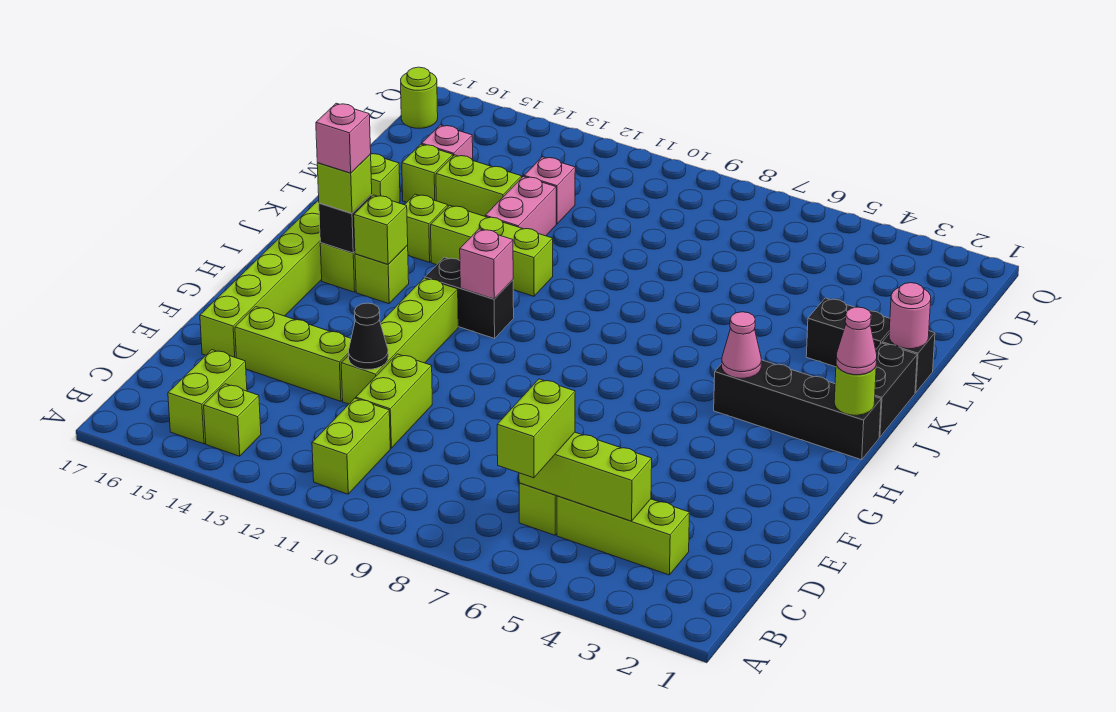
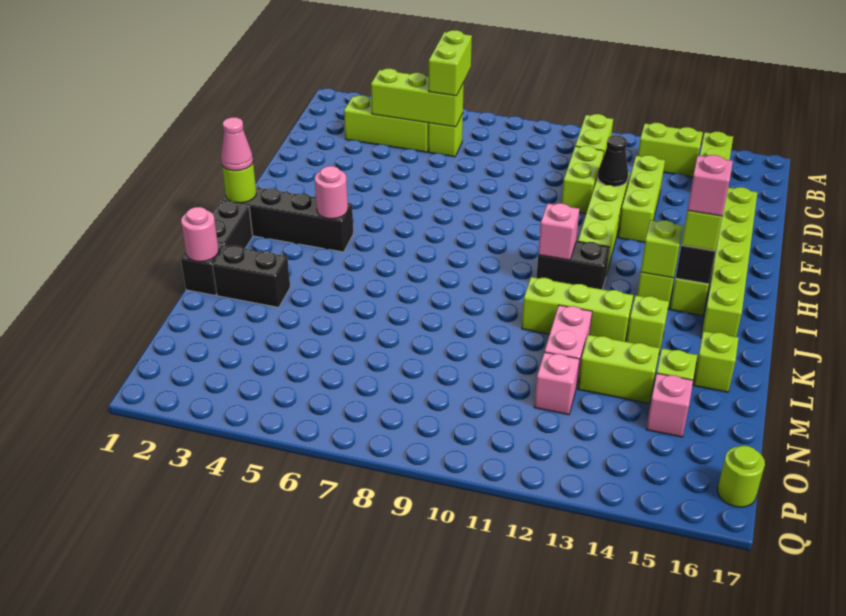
lime 1x1 brick [204,384,261,456] -> lime 1x2 brick [638,123,703,177]
lime 1x3 brick [235,307,351,401] -> lime 1x3 brick turned to [618,155,665,243]
pink 1x1 cone [722,312,761,378] -> pink 1x1 round brick [315,166,348,219]

